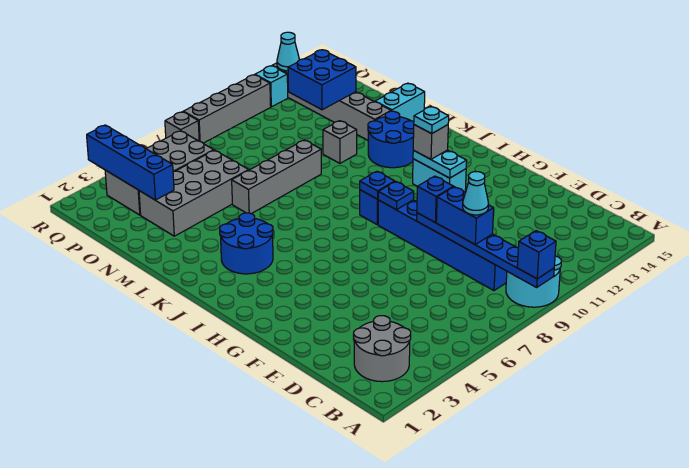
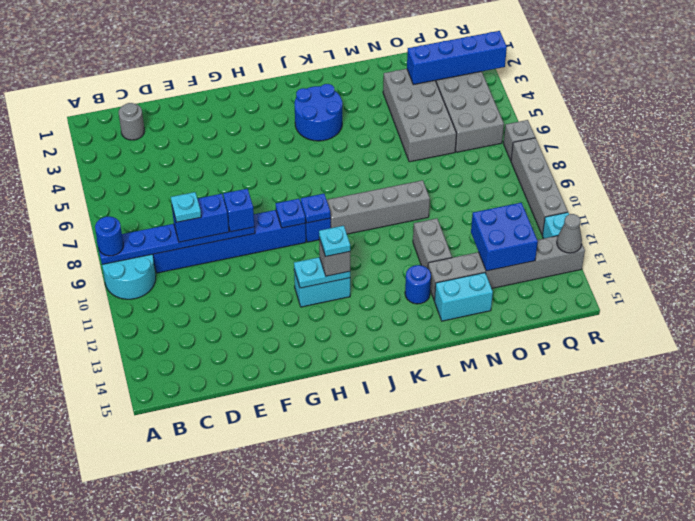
blue 1x1 brick [517,231,556,279] -> blue 1x1 round brick [95,217,123,256]
grey 2x2 round brick [353,316,411,382] -> grey 1x1 round brick [119,103,144,140]
cyan 1x1 cone [463,172,489,215] -> cyan 1x1 plate [171,192,201,222]
blue 2x2 round brick [368,111,414,168] -> blue 1x1 round brick [405,265,431,304]
grey 1x4 brick [232,140,321,214] -> grey 1x4 brick turned to [327,180,430,234]
grey 1x1 brick [323,121,357,163] -> grey 1x2 brick [413,218,452,268]
cyan 1x2 brick [375,83,425,121] -> cyan 1x2 brick turned to [434,273,493,321]
cyan 1x1 cone [277,32,300,71] -> grey 1x1 cone [557,214,582,253]

